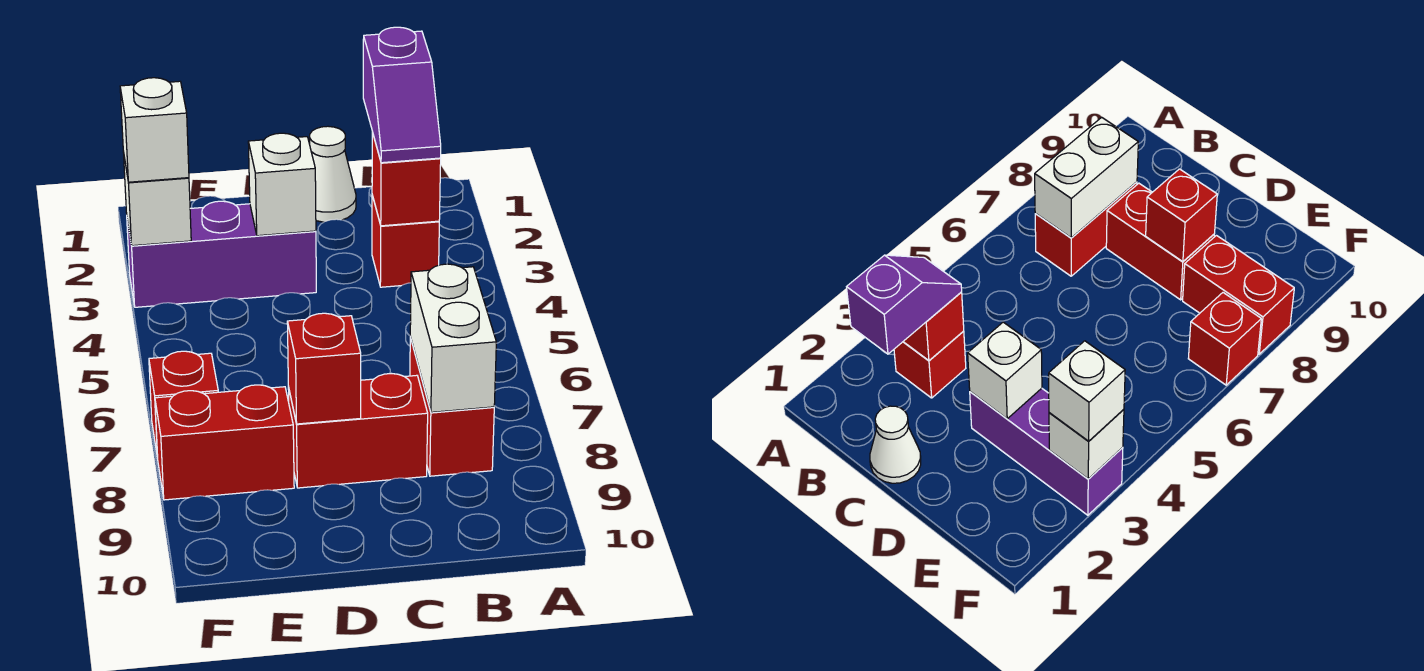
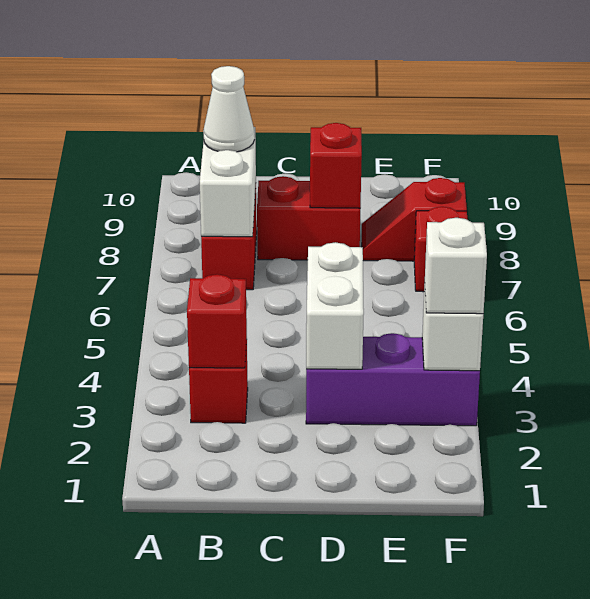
purple 1x2 slope [363,27,441,163] -> none
white 1x1 cone [310,126,356,222] -> white 1x1 cone moved to [203,66,255,152]
white 1x1 brick [248,133,316,236] -> white 1x2 brick [306,242,364,369]
red 1x2 brick [155,385,294,500] -> red 1x2 slope [362,178,467,261]

